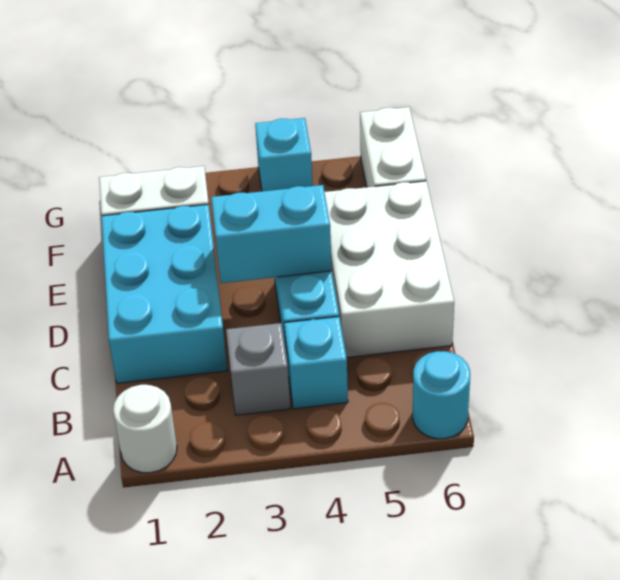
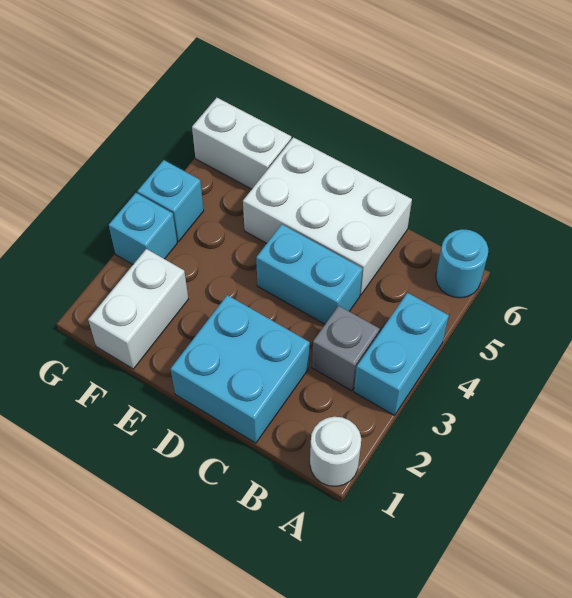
cyan 1x1 brick [284,317,348,409] -> cyan 1x1 brick moved to [109,193,177,264]
cyan 2x3 brick [101,204,227,383] -> cyan 2x2 brick [171,295,310,443]
cyan 1x2 brick [211,185,332,283] -> cyan 1x2 brick moved to [354,293,449,415]

